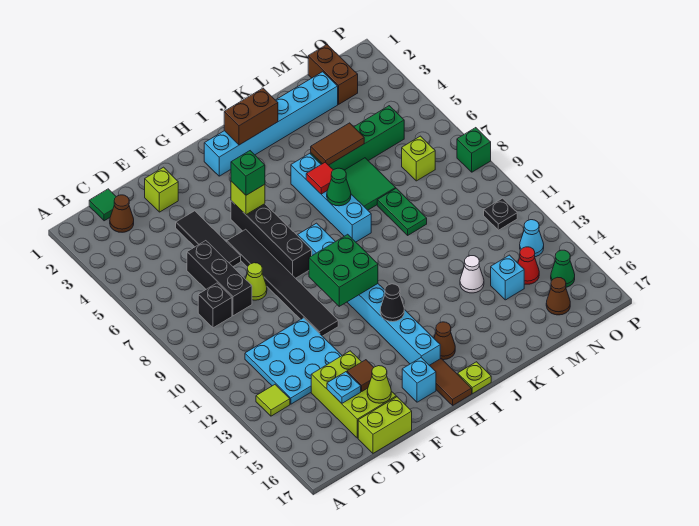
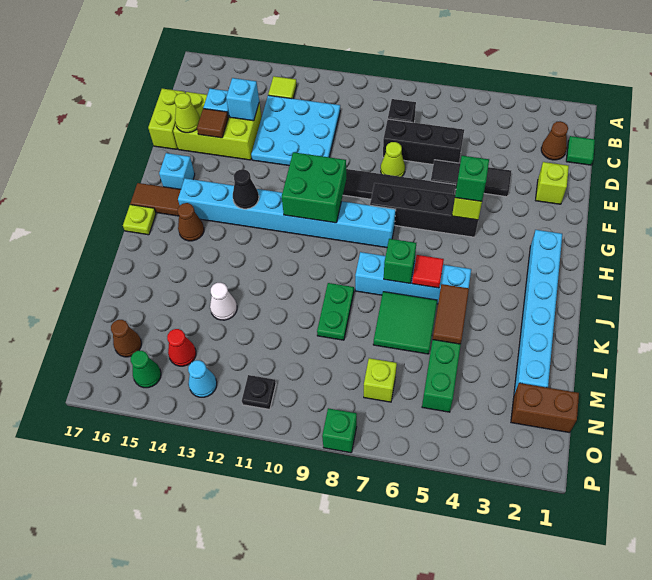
brown 1x2 brick [224,88,278,145] -> none
green 1x1 cone [327,168,351,206] -> green 1x1 brick [384,239,416,284]
green 1x2 plate [377,188,427,235] -> green 1x2 plate turned to [317,283,354,340]
cyan 1x1 brick [491,255,524,300] -> cyan 1x1 brick moved to [226,78,259,121]

